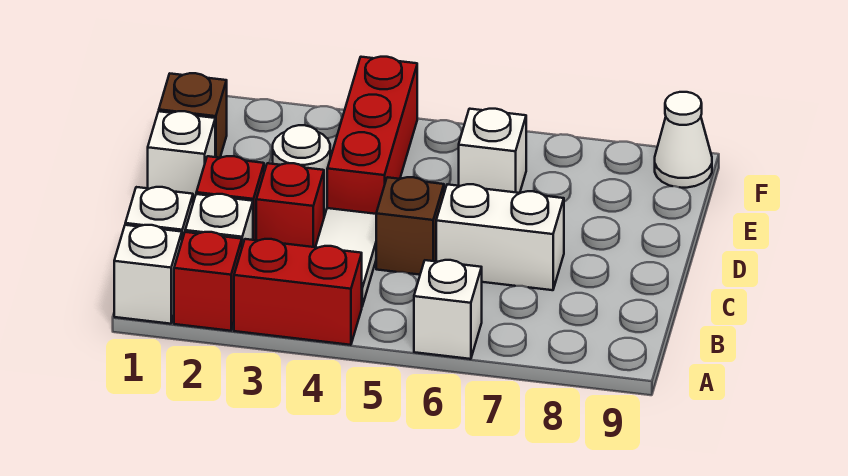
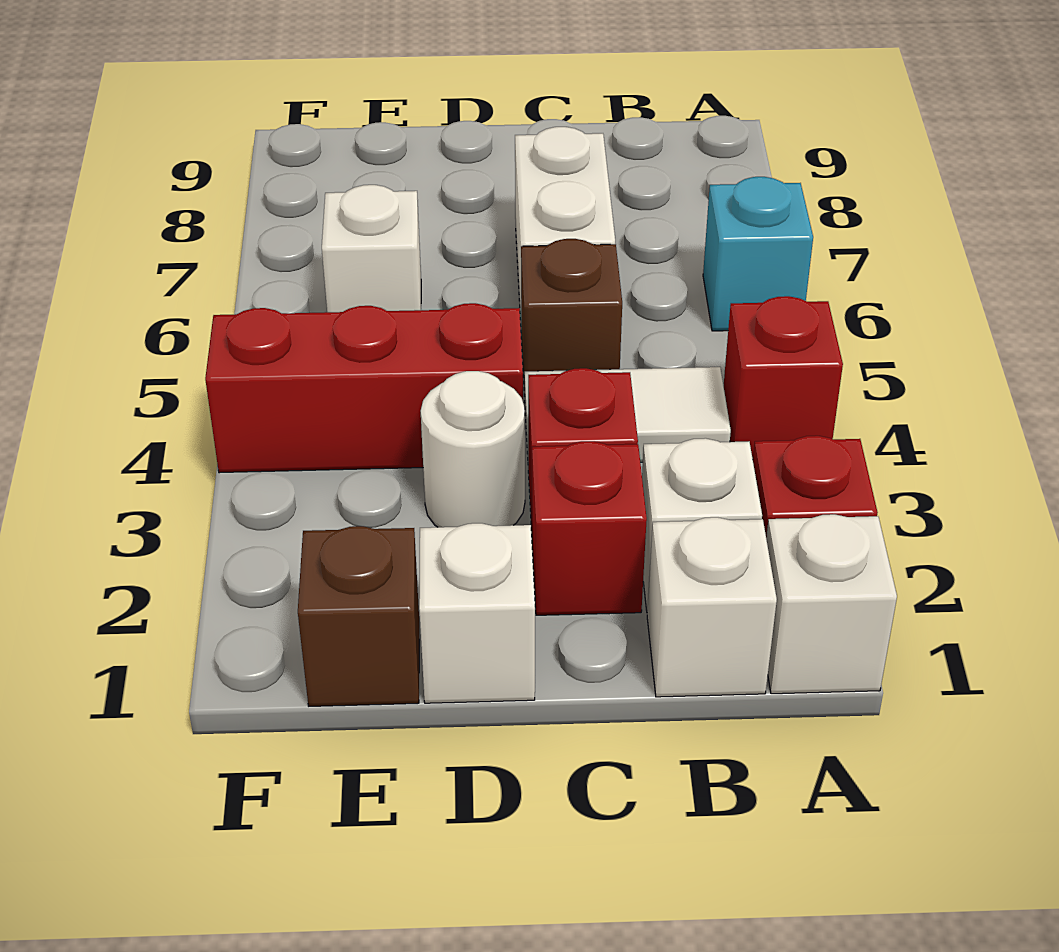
red 1x2 brick [234,239,362,345] -> red 1x1 brick [724,296,843,459]
white 1x1 brick [414,260,482,359] -> cyan 1x1 brick [703,177,813,331]
white 1x1 cone [655,92,712,188] -> none

